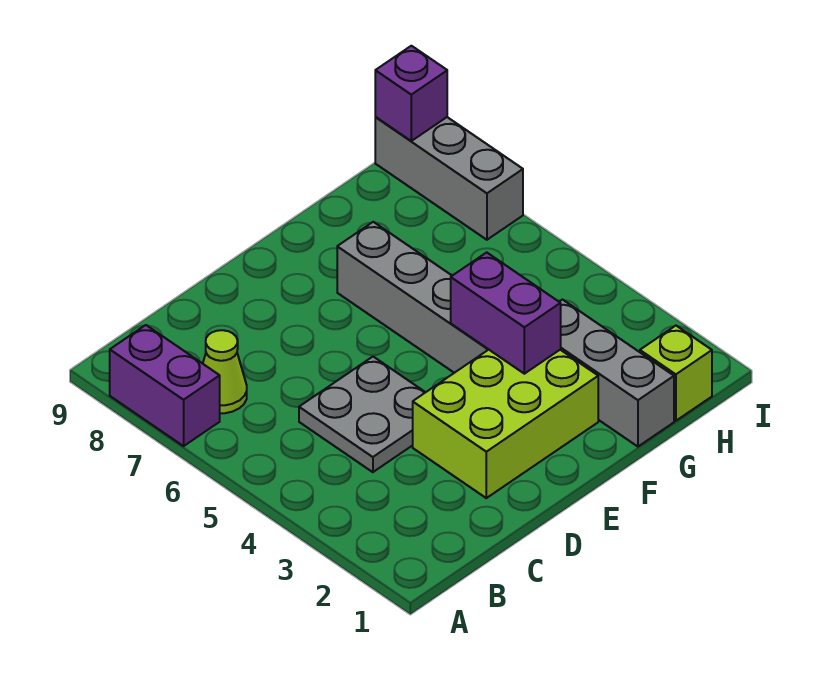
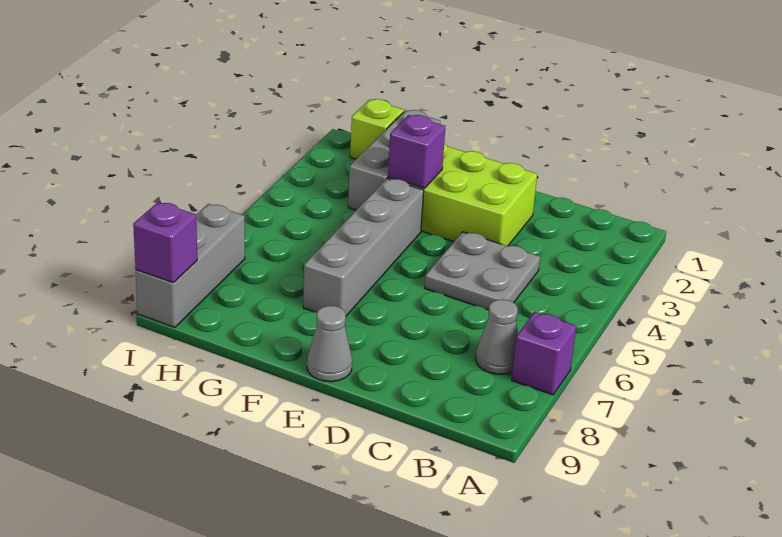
purple 1x2 brick [110,325,220,446] -> purple 1x1 brick [512,312,576,395]
lime 1x1 cone [203,330,247,413] -> grey 1x1 cone [476,299,518,374]
none -> grey 1x1 cone [307,306,352,382]
purple 1x2 brick [451,252,561,374] -> purple 1x1 brick [388,115,446,188]

